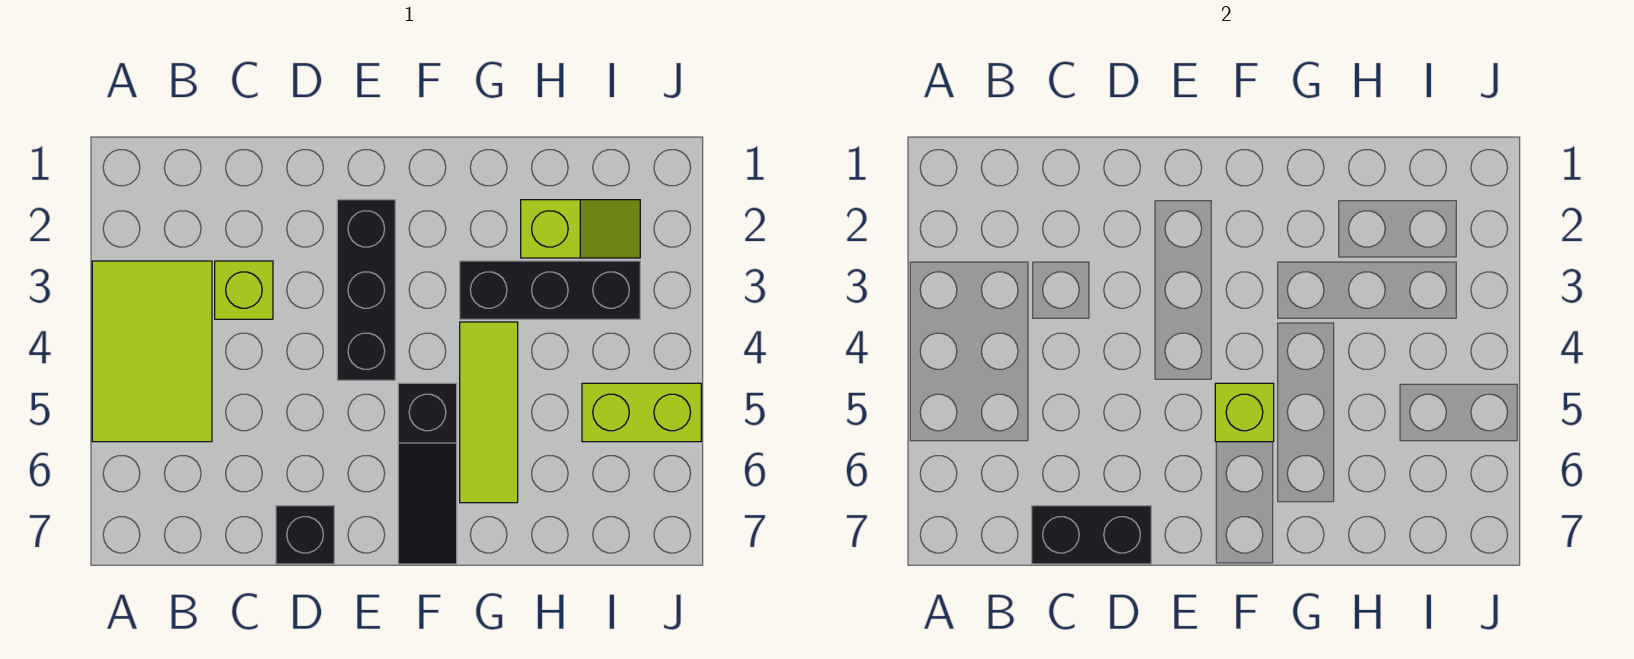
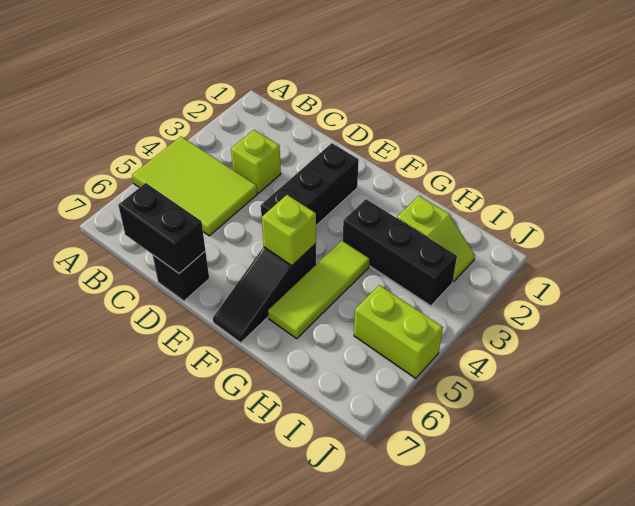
lime 2x3 tile [92,261,212,442] -> lime 2x3 tile turned to [132,137,257,236]

